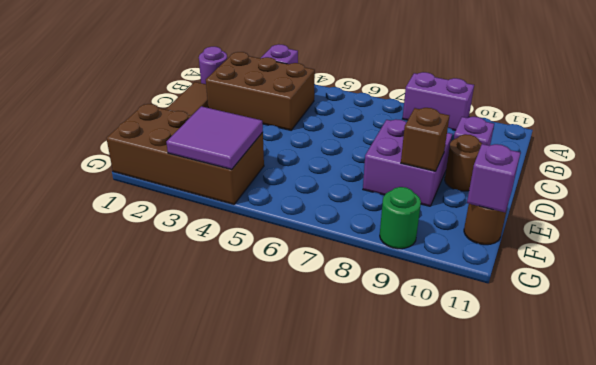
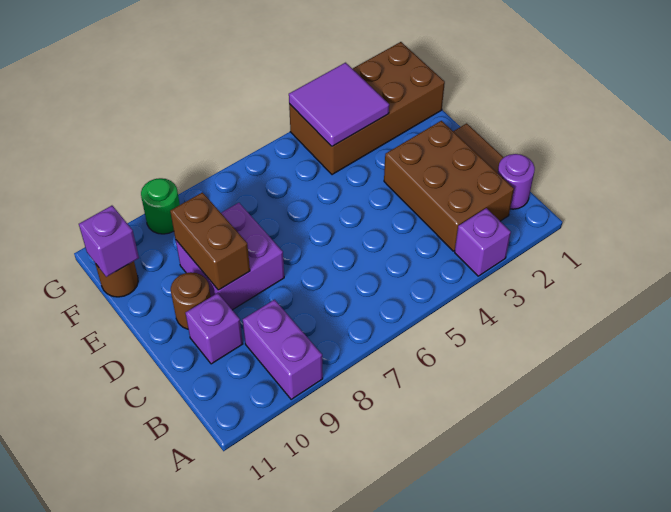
purple 1x2 brick [403,72,474,130] -> purple 1x2 brick turned to [243,300,323,400]
brown 2x3 brick [206,52,315,130] -> brown 2x3 brick turned to [384,121,514,251]
brown 1x1 brick [401,108,449,171] -> brown 1x2 brick [170,192,250,290]

